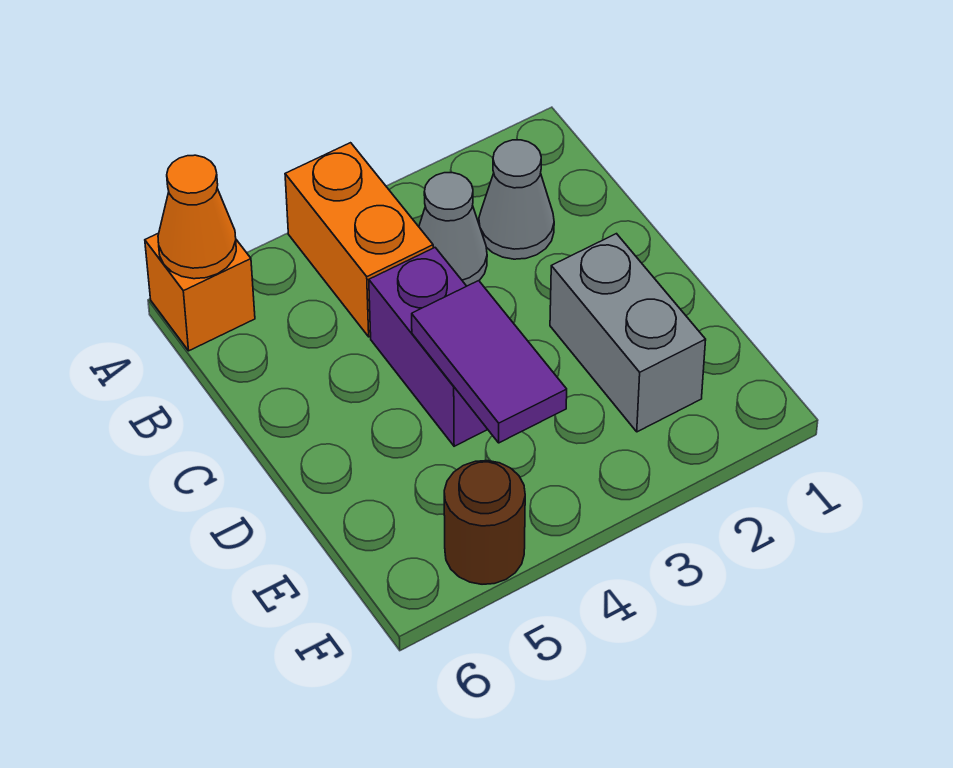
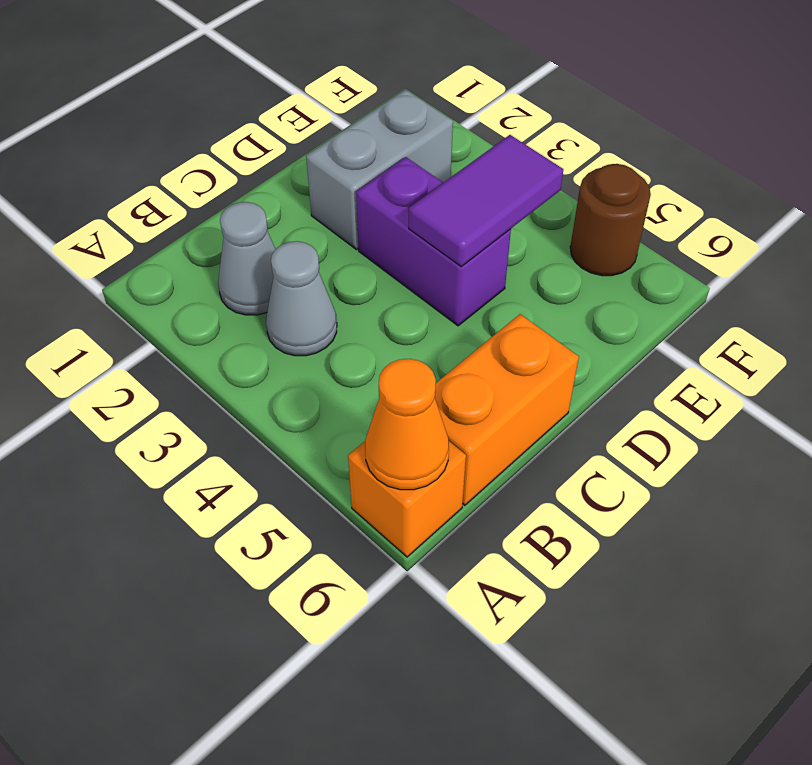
orange 1x2 brick [285,143,433,337] -> orange 1x2 brick moved to [435,314,579,505]
purple 1x2 brick [369,248,488,446] -> purple 1x2 brick turned to [356,157,511,326]

